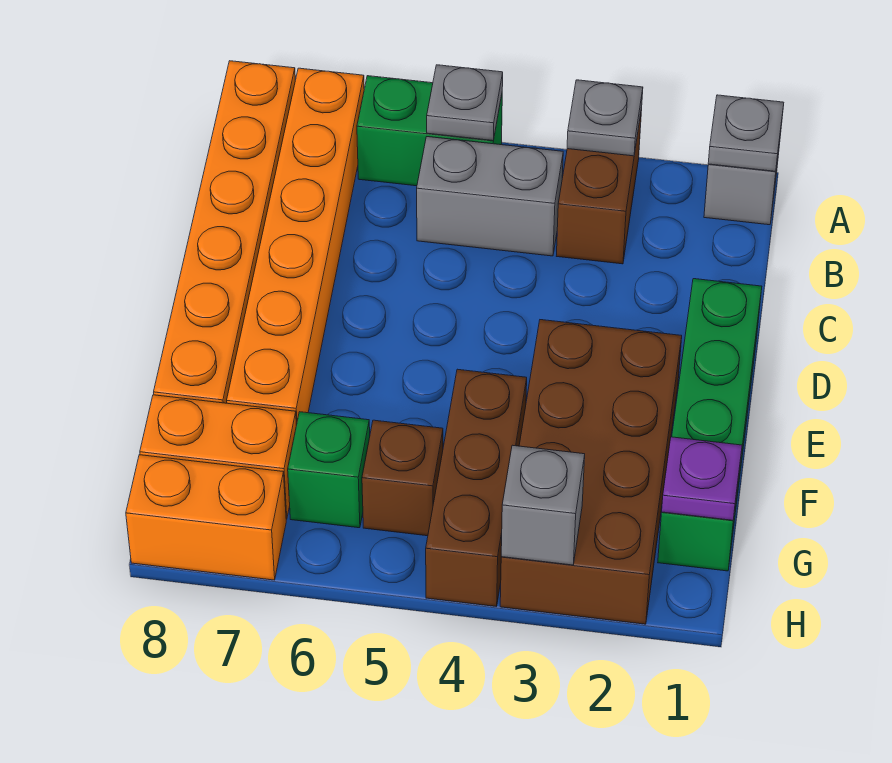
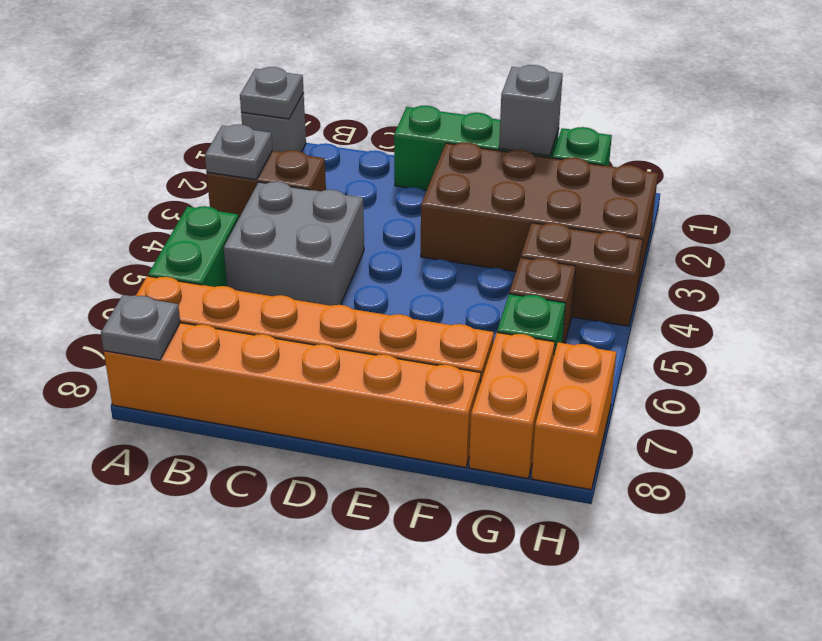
grey 1x1 plate [427,65,503,141] -> grey 1x1 plate moved to [101,295,180,360]
grey 1x2 brick [417,137,563,256] -> grey 2x2 brick [224,182,364,306]
brown 1x3 brick [426,369,527,606] -> brown 1x2 brick [521,223,643,326]
purple 1x1 plate [662,437,742,520] -> none
grey 1x1 brick [501,445,585,565] -> grey 1x1 brick moved to [499,65,563,156]

